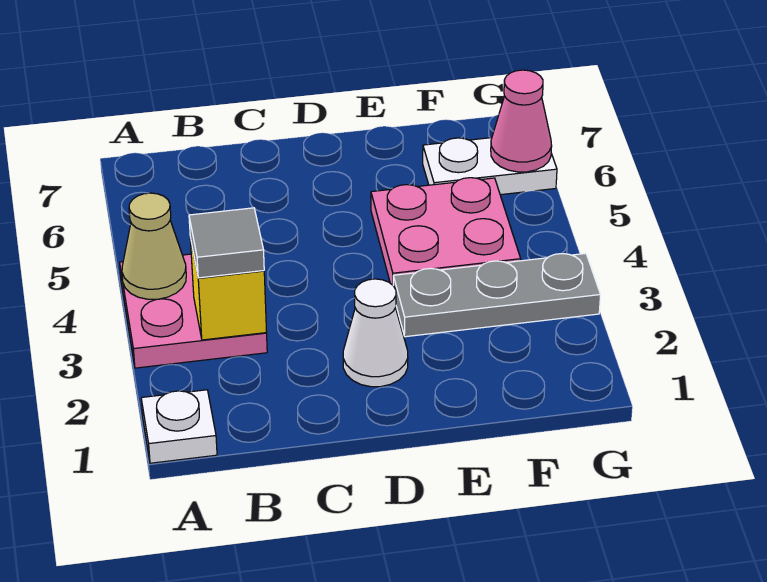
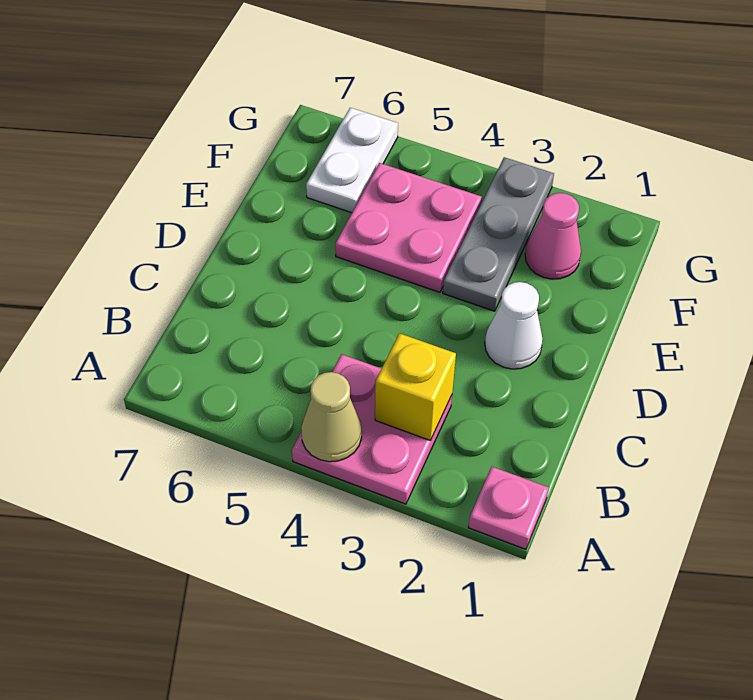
white 1x1 plate [141,390,217,463] -> pink 1x1 plate [468,467,549,549]
grey 1x1 tile [189,208,264,278] -> none
pink 1x1 cone [491,70,552,172] -> pink 1x1 cone moved to [525,193,581,279]

